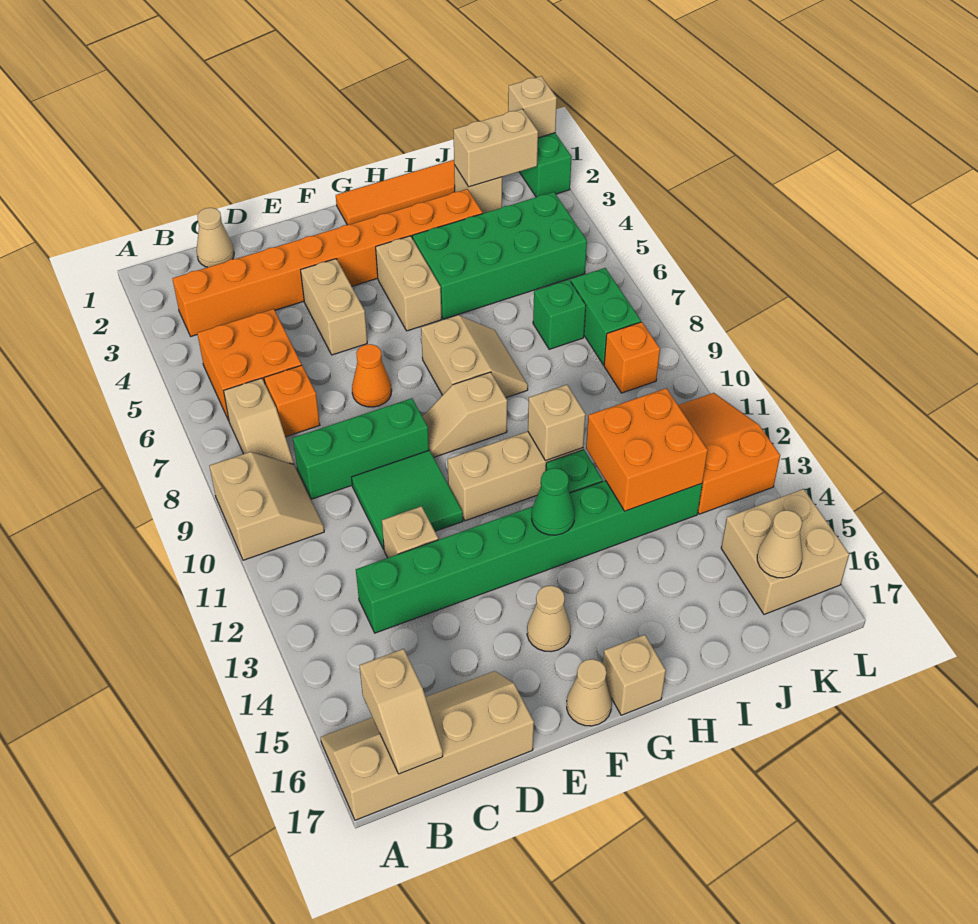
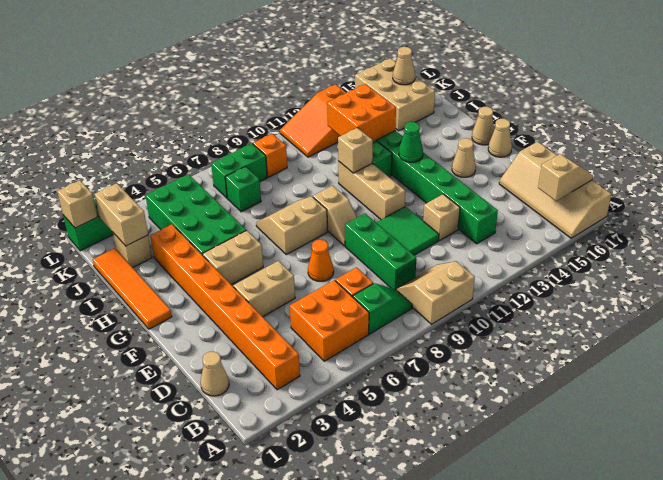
tan 1x2 slope [224,378,294,464] -> green 1x2 slope [353,283,412,334]
tan 1x1 brick [603,635,666,715] -> tan 1x1 cone [472,107,494,145]
tan 2x2 brick [721,489,849,614] -> tan 2x3 brick [355,58,435,131]

